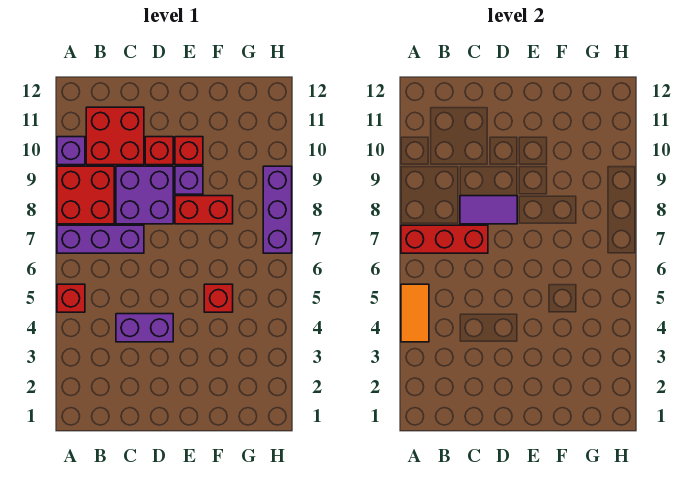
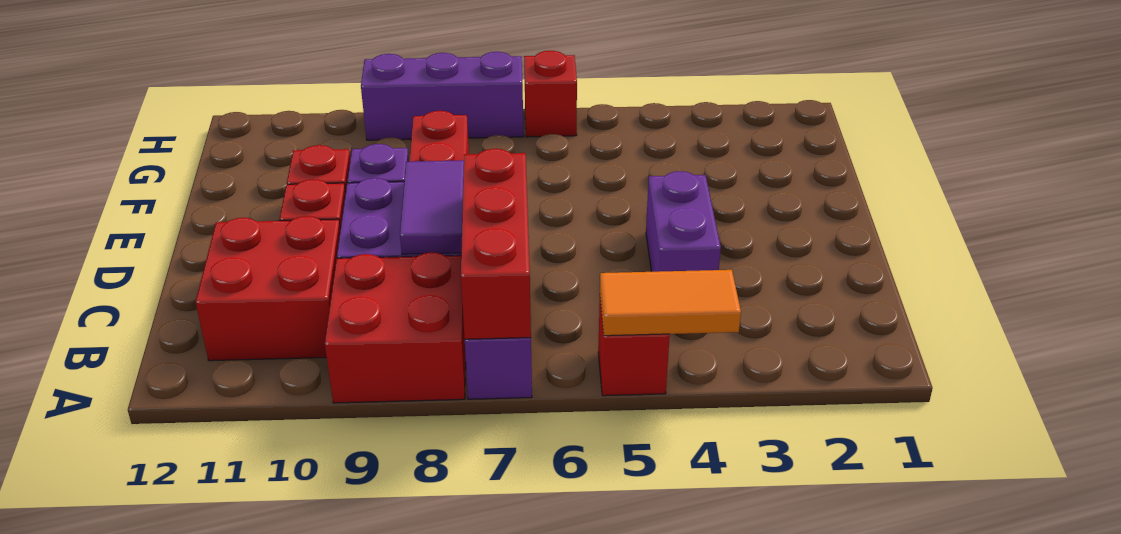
purple 1x1 brick [57,137,85,165] -> none
red 1x1 brick [204,284,233,312] -> red 1x1 brick moved to [524,51,577,137]

